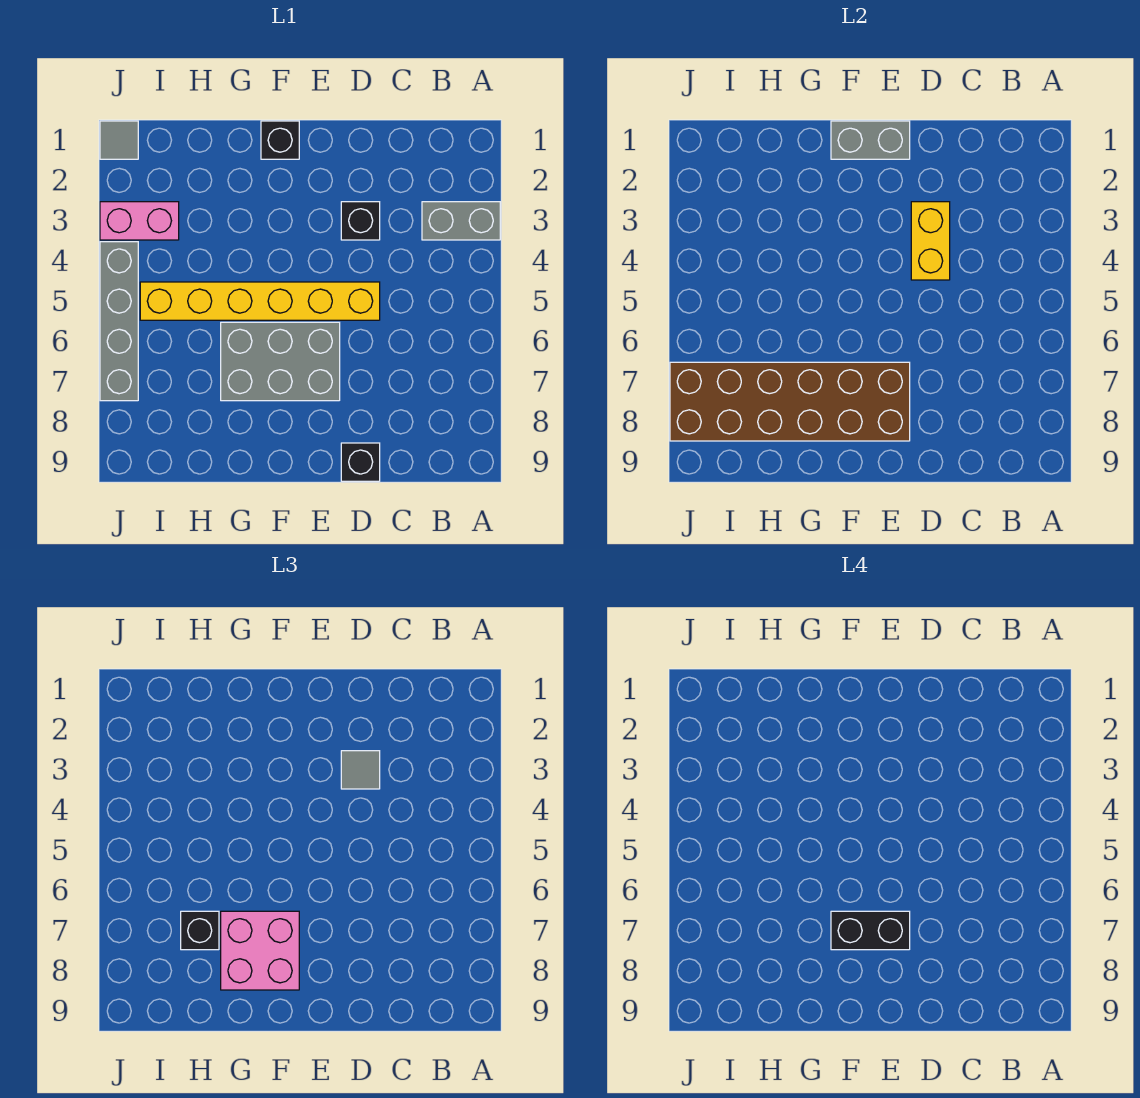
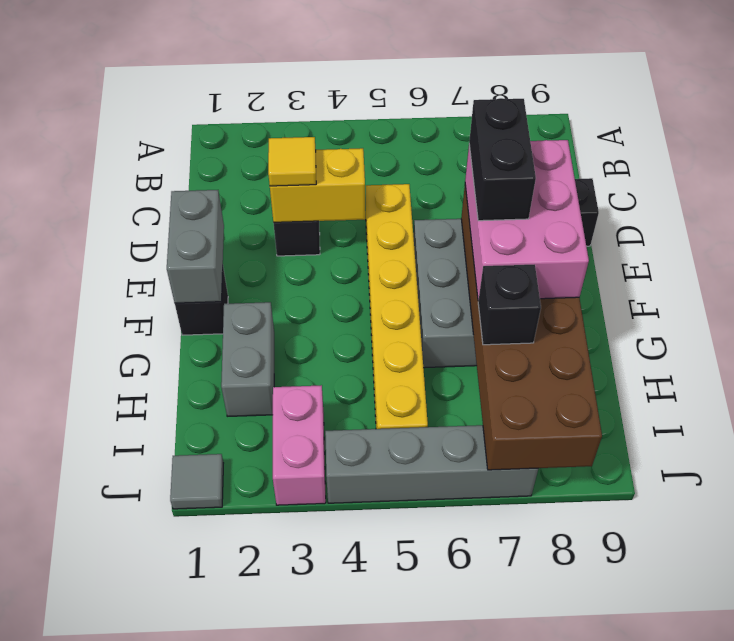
grey 1x2 brick [422,202,500,240] -> grey 1x2 brick moved to [221,302,274,416]
grey 1x1 tile [341,751,380,789] -> yellow 1x1 tile [268,137,316,186]
pink 2x2 brick [221,911,299,990] -> pink 2x3 brick [465,140,589,301]

